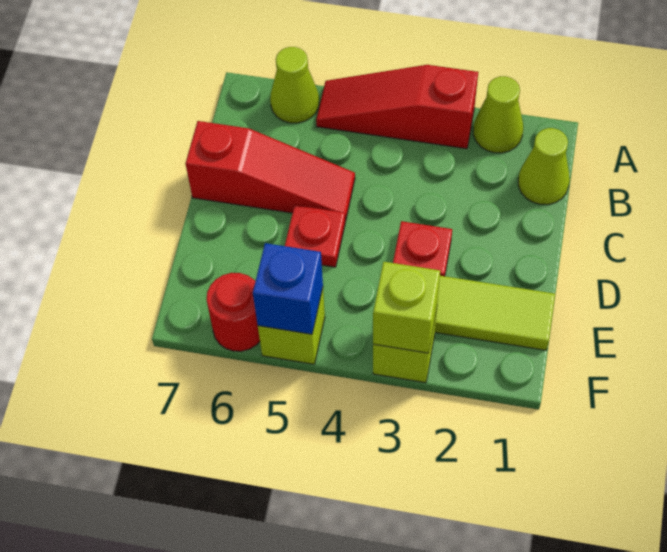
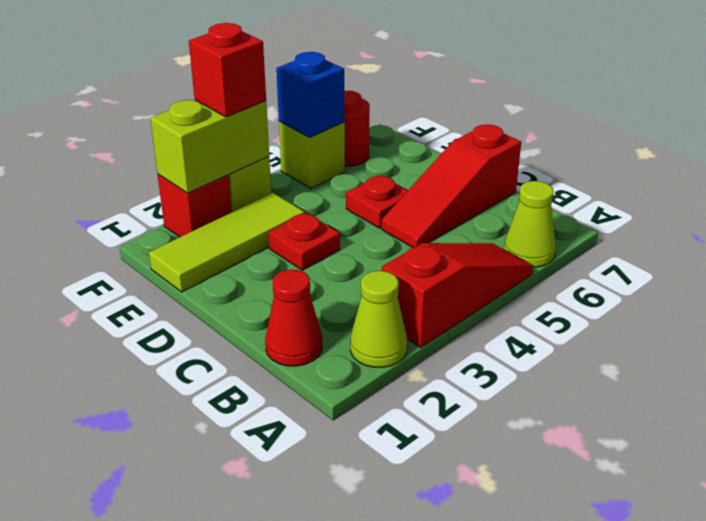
lime 1x1 cone [518,128,570,205] -> red 1x1 cone [265,269,322,366]
none -> red 1x1 brick [158,174,232,237]
lime 1x1 brick [373,262,440,353] -> lime 1x2 brick [150,100,269,193]
none -> red 1x1 brick [189,23,266,117]

